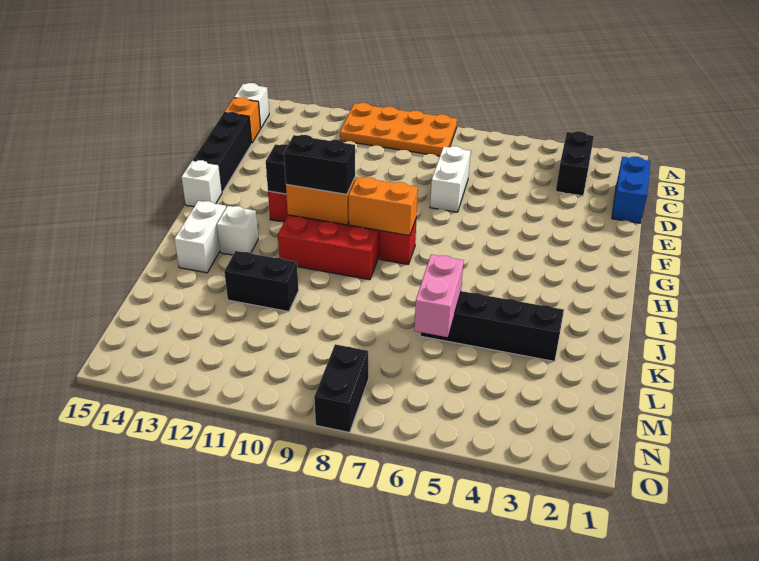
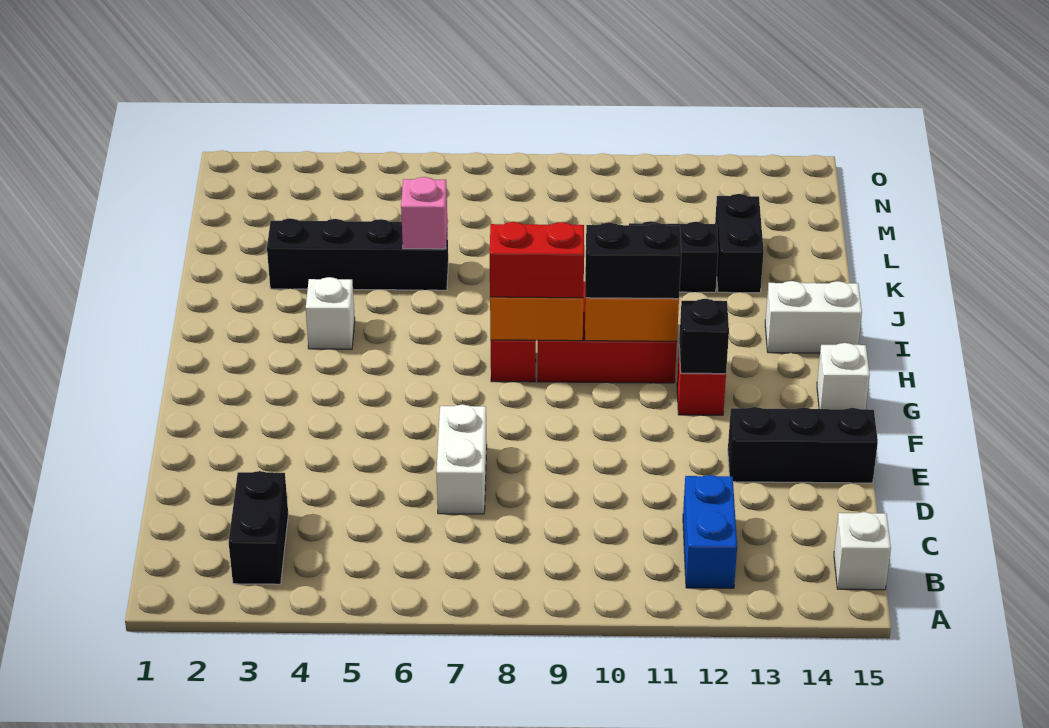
orange 2x4 plate [340,103,457,156] -> none
blue 1x2 brick [612,157,651,223] -> blue 1x2 brick moved to [683,475,737,588]
orange 1x1 brick [224,97,261,143] -> none
black 1x3 brick [193,112,252,192] -> black 1x3 brick turned to [728,407,878,483]
none -> red 1x2 brick [490,222,584,298]
white 1x1 brick [217,206,258,255] -> white 1x1 brick moved to [306,277,355,349]
white 1x2 brick [174,201,226,273] -> white 1x2 brick turned to [765,281,862,353]
pink 1x2 brick [414,255,464,337] -> pink 1x1 brick [401,177,447,249]
black 1x2 brick [314,344,368,432] -> black 1x2 brick moved to [715,194,764,293]

